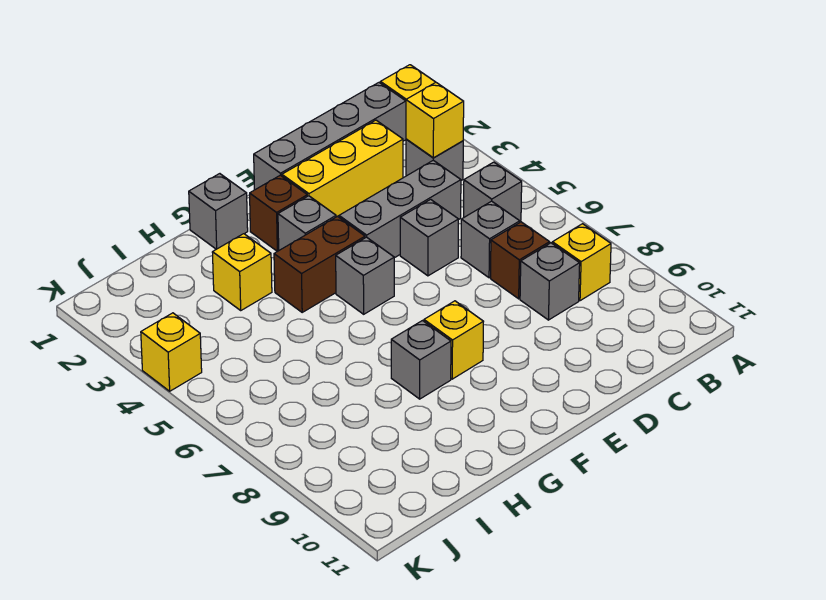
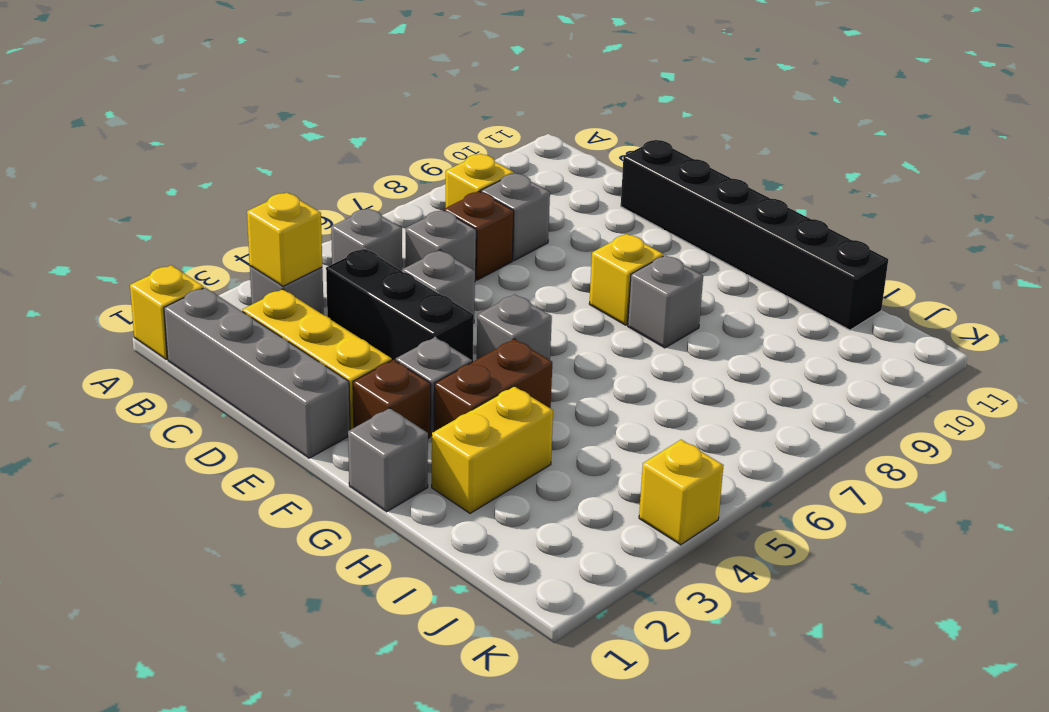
grey 1x3 brick [339,160,461,258] -> black 1x3 brick [326,248,474,362]
none -> black 1x6 brick [621,140,888,330]
brown 1x2 brick [274,216,365,312] -> brown 1x2 brick turned to [434,339,552,431]
yellow 1x1 brick [212,234,272,310] -> yellow 1x2 brick [432,386,553,513]

